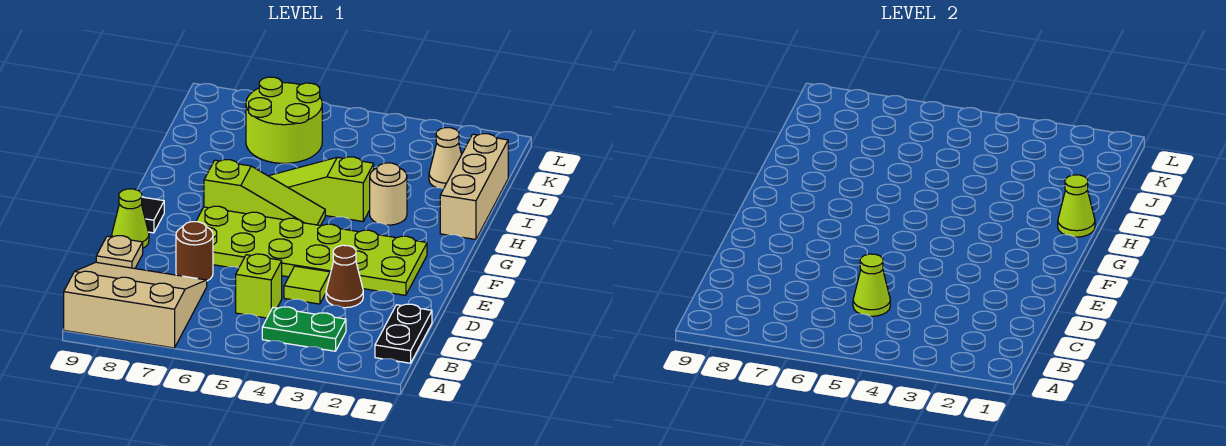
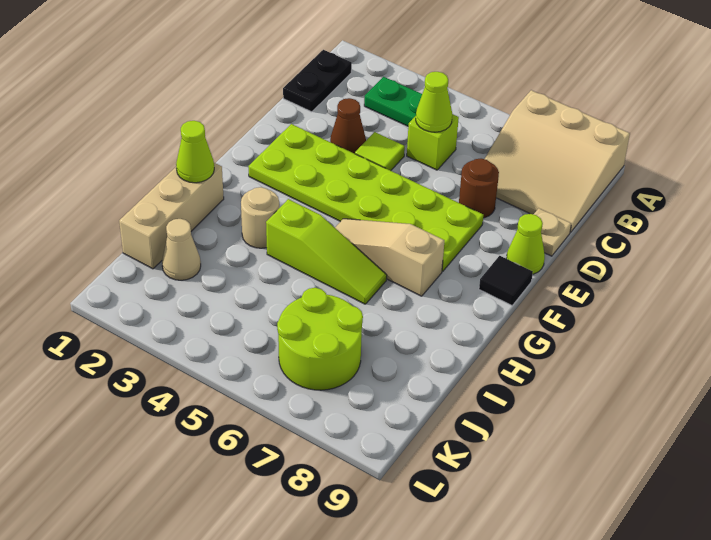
lime 1x3 slope [204,160,325,226] -> tan 1x3 slope [335,219,444,296]

